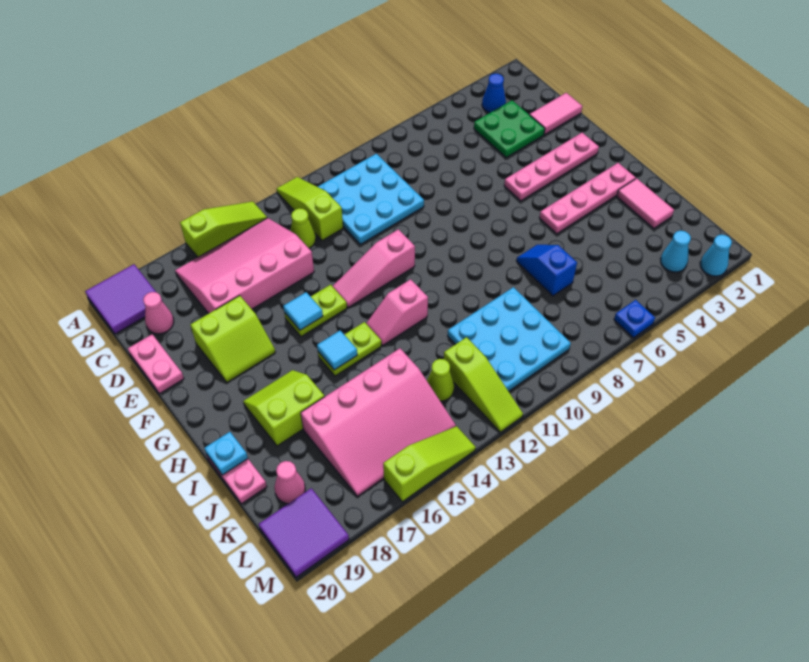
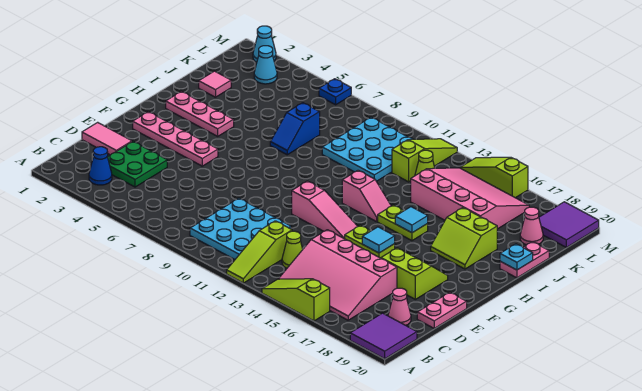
pink 1x4 plate [539,163,636,234] -> pink 1x3 plate [166,91,234,136]
pink 1x2 tile [617,178,674,228] -> pink 1x1 tile [199,71,231,97]

